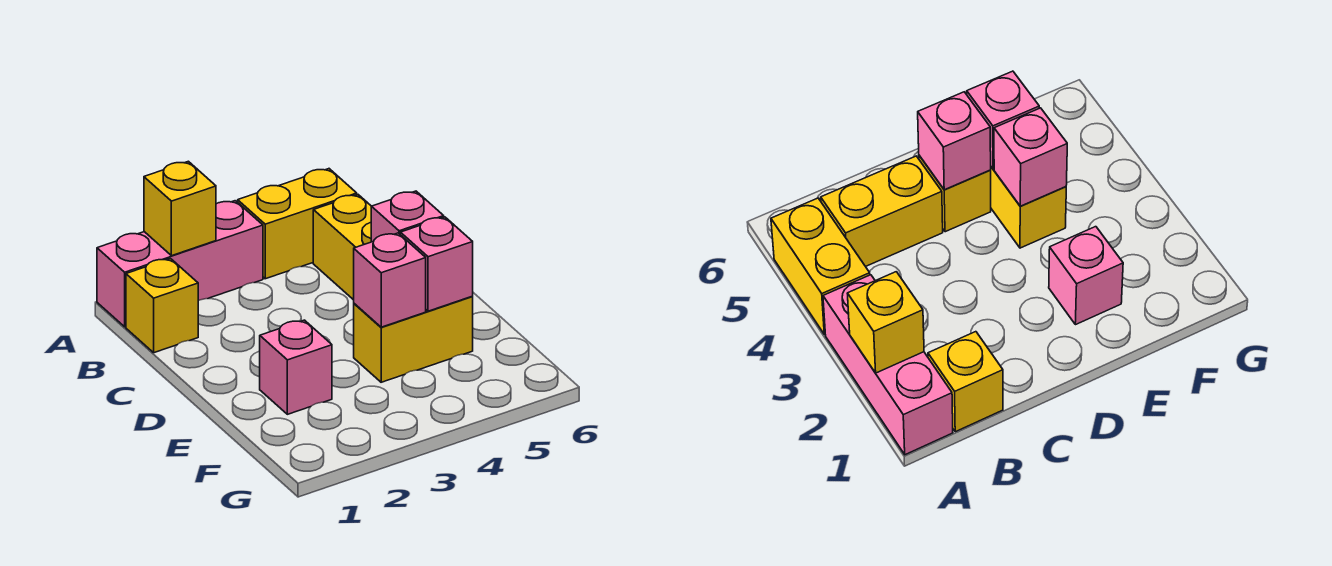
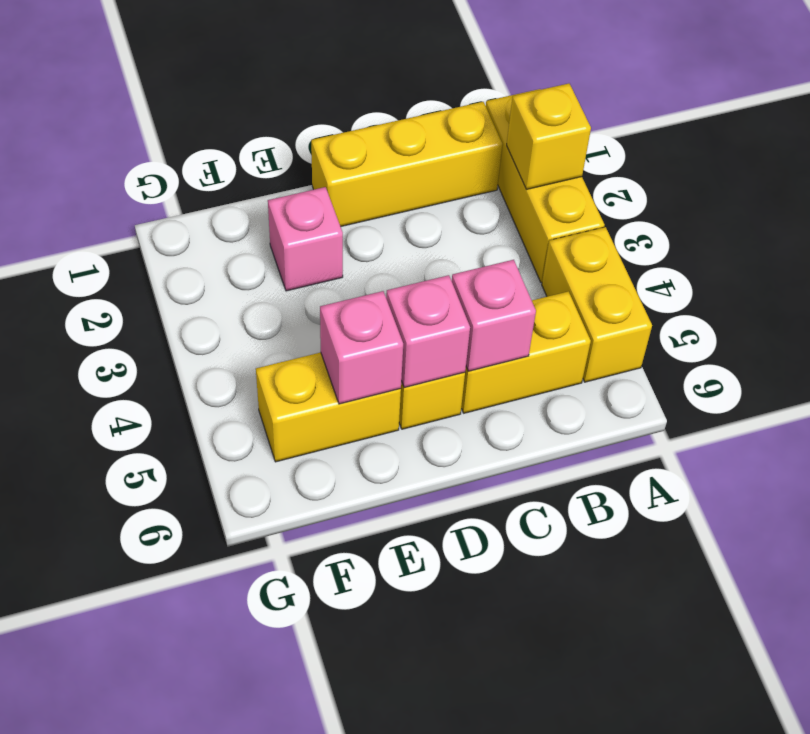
pink 1x3 brick [97,201,263,327] -> yellow 1x3 brick [486,89,604,282]
yellow 1x1 brick [126,259,198,353] -> yellow 1x3 brick [311,102,503,227]
yellow 1x2 brick [354,297,473,382] -> yellow 1x2 brick turned to [256,352,401,462]
pink 1x1 brick [354,233,426,327] -> pink 1x1 brick moved to [452,260,536,371]

